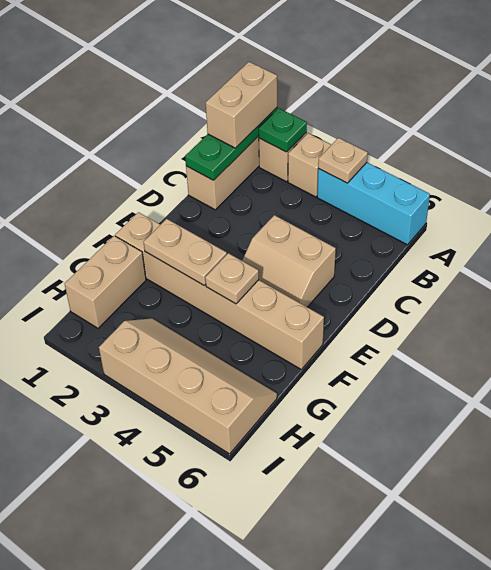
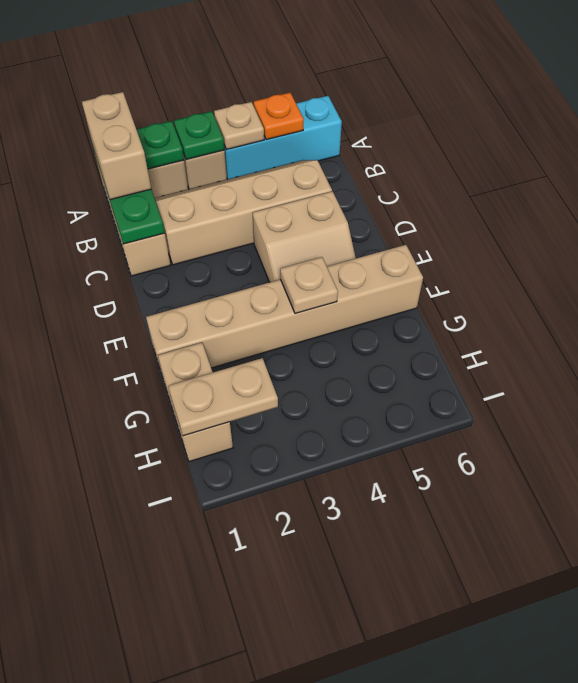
none -> green 1x1 plate [174,111,224,160]
none -> orange 1x1 plate [254,93,304,140]
tan 1x2 plate [144,219,227,286] -> tan 1x2 plate moved to [168,358,278,436]
tan 2x4 slope [99,319,277,454] -> tan 2x4 slope moved to [155,160,332,265]

